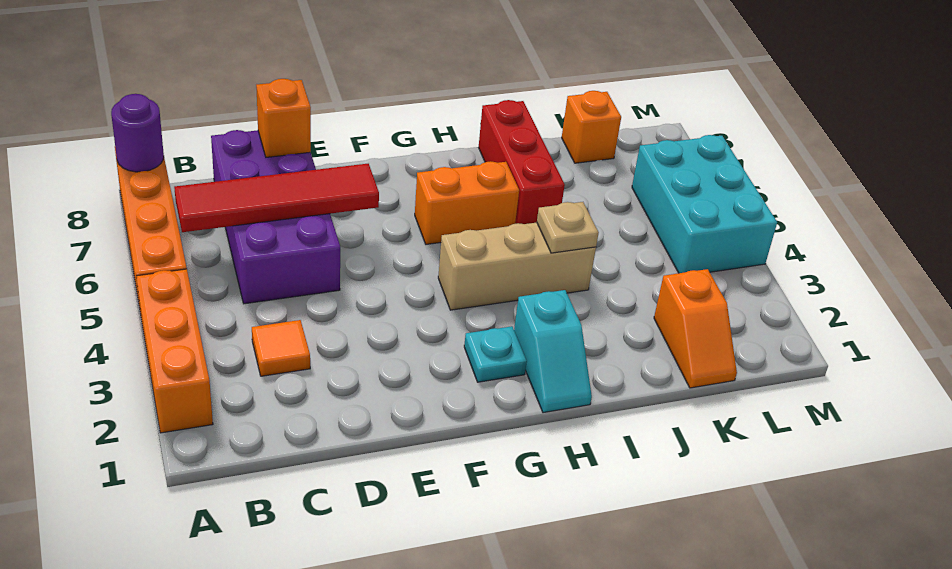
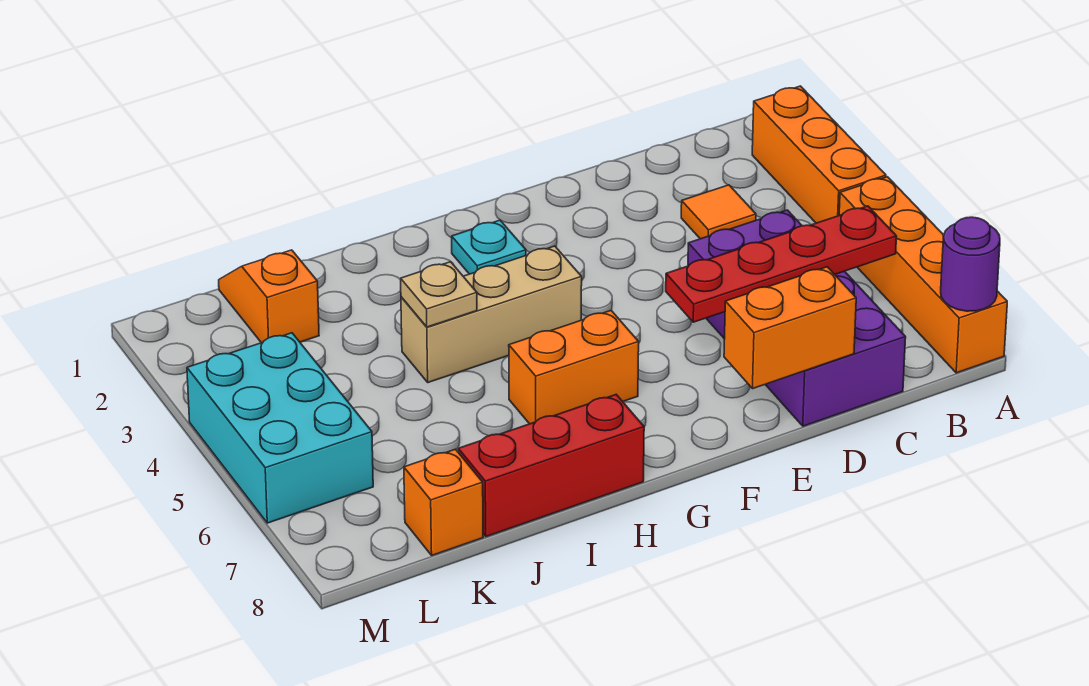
red 1x4 tile [174,164,379,232] -> red 1x4 plate [666,206,897,322]
orange 1x1 brick [256,79,311,157] -> orange 1x2 brick [724,267,856,389]
cyan 1x2 slope [514,290,592,413] -> none
red 1x3 brick [479,100,565,224] -> red 1x3 brick turned to [458,395,644,537]

